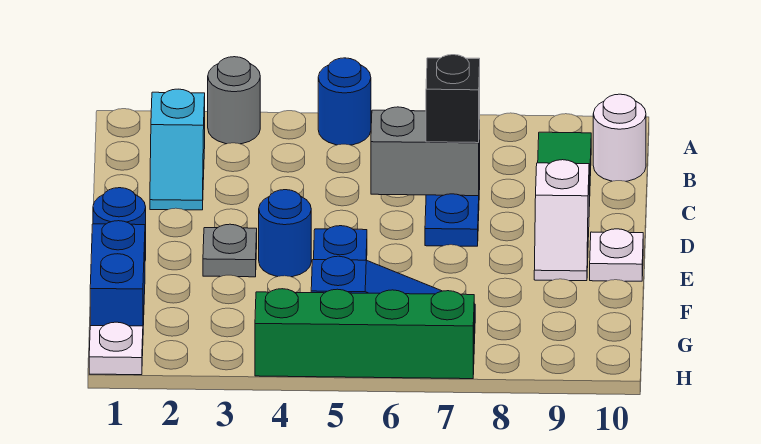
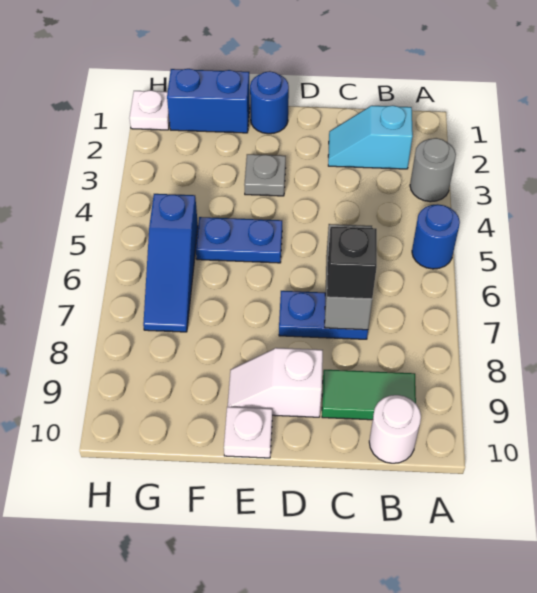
blue 1x1 round brick [259,190,311,277] -> none
green 1x4 brick [255,289,474,379] -> none

